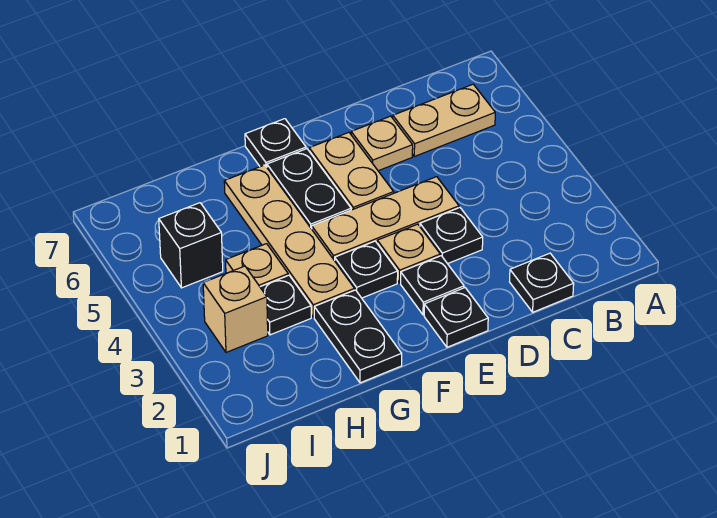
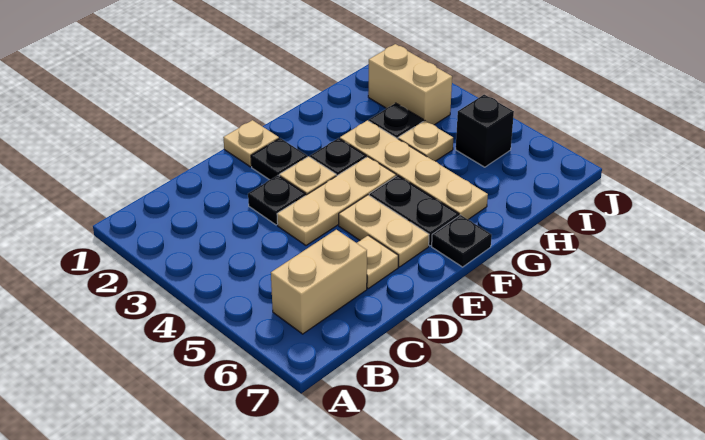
tan 1x2 plate [393,84,495,156] -> tan 1x2 brick [271,230,367,334]
black 1x1 plate [510,253,574,312] -> none
black 1x1 plate [424,288,488,347] -> tan 1x1 plate [223,120,279,167]
black 1x2 plate [314,290,402,383] -> none
tan 1x1 brick [203,266,268,352] -> tan 1x2 brick [368,44,452,125]

